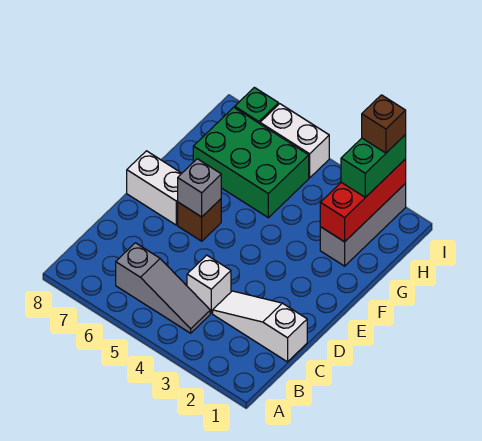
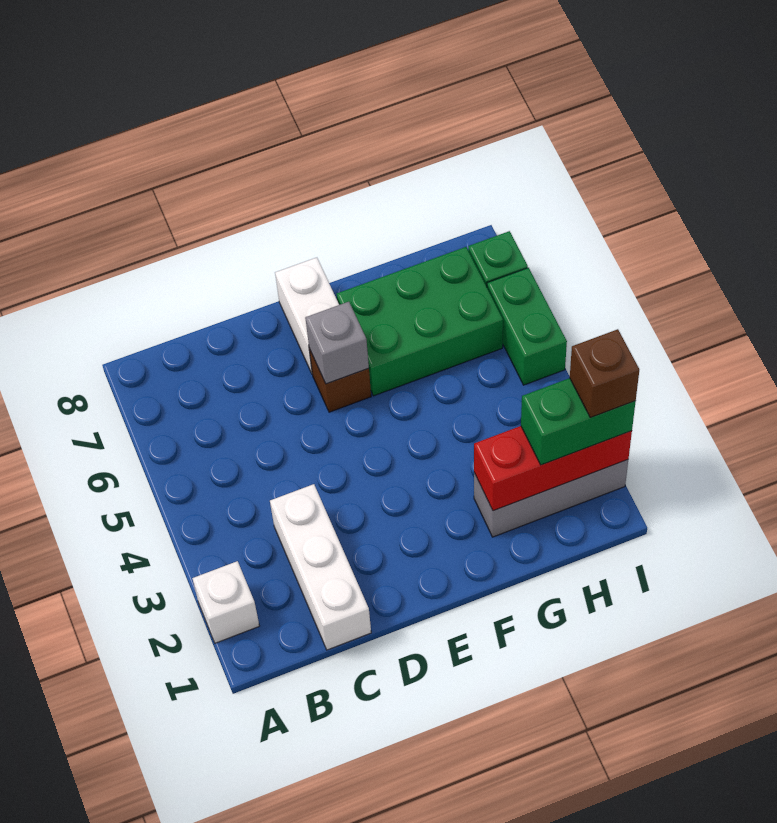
grey 1x3 slope [116,243,210,333] -> none
white 1x3 slope [213,291,307,362] -> white 1x3 brick [270,484,371,650]
white 1x1 brick [187,255,231,313] -> white 1x1 brick moved to [192,561,259,643]
green 2x3 brick [193,107,309,218] -> green 2x3 brick turned to [337,247,503,396]
white 1x2 brick [260,104,329,178] -> green 1x2 brick [487,268,567,385]

